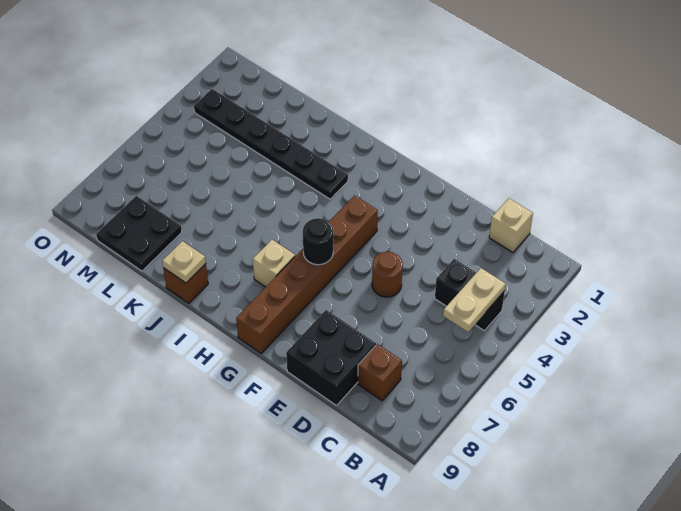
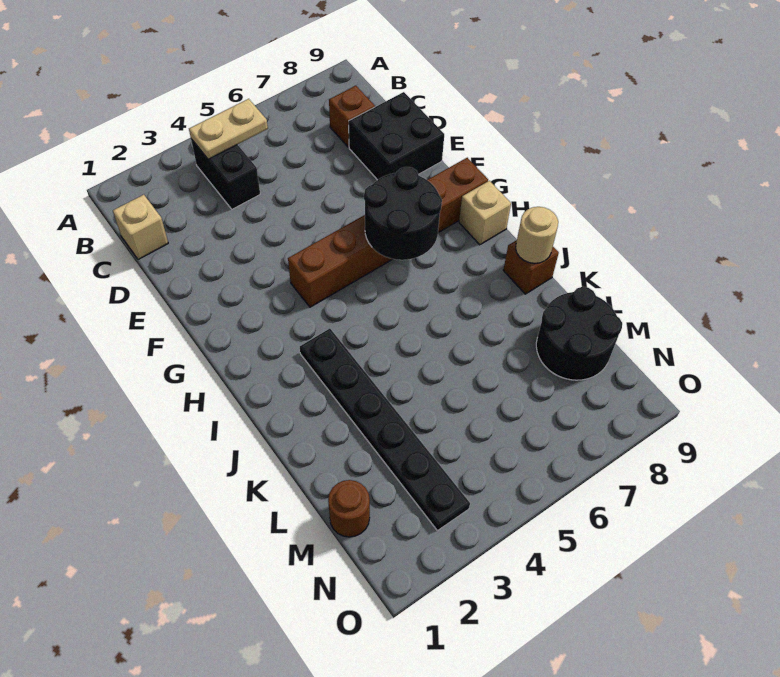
brown 1x1 round brick [372,252,403,297] -> brown 1x1 round brick moved to [328,480,370,537]
black 1x1 round brick [303,218,333,265] -> black 2x2 round brick [364,167,442,260]
tan 1x1 brick [253,240,295,287] -> tan 1x1 brick moved to [459,181,511,245]
tan 1x1 plate [162,241,206,283] -> tan 1x1 round brick [516,207,558,263]
black 2x2 plate [96,196,182,271] -> black 2x2 round brick [536,287,622,380]

